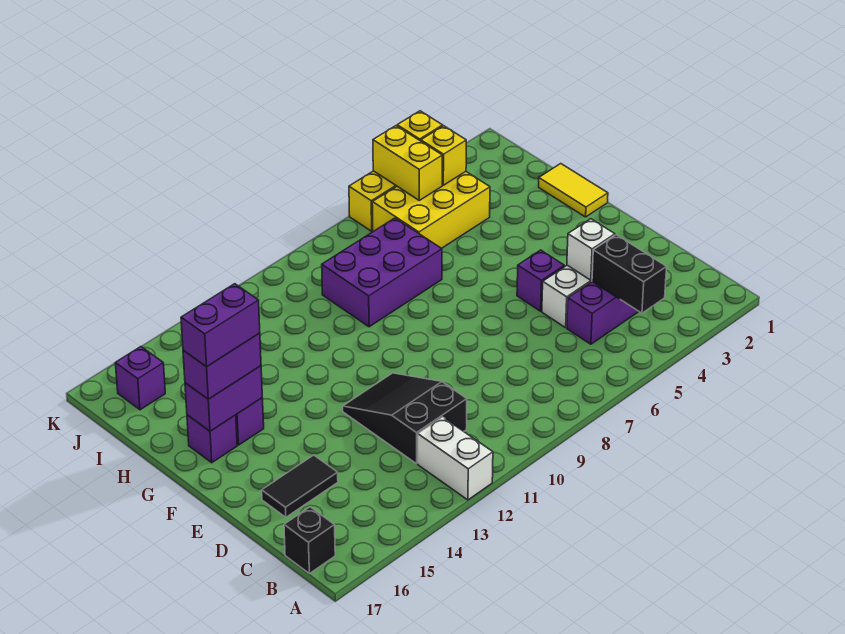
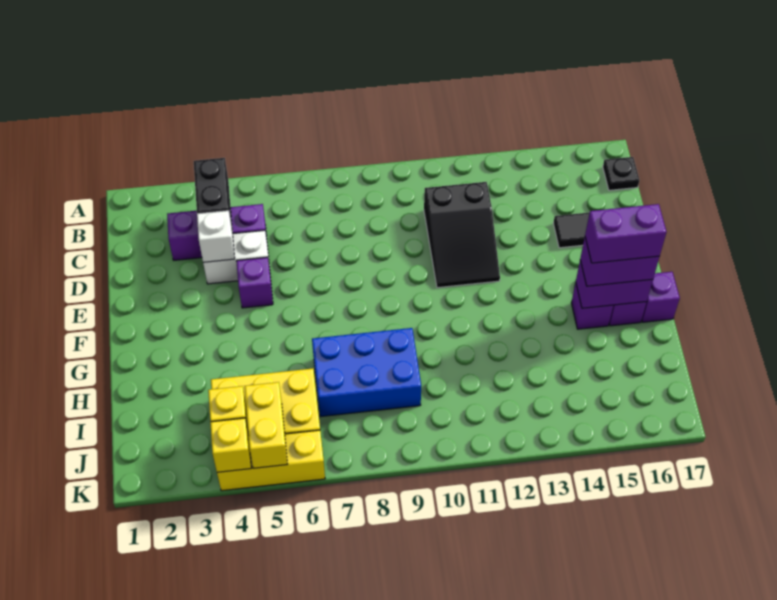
white 1x2 brick [418,417,493,500] -> none
black 1x1 brick [284,507,335,574] -> black 1x1 plate [603,157,639,190]
yellow 1x2 tile [539,164,608,217] -> none
purple 2x3 brick [322,218,442,327] -> blue 2x3 brick [312,328,421,417]
purple 1x1 brick [115,347,165,410] -> purple 1x1 brick moved to [642,272,680,322]

